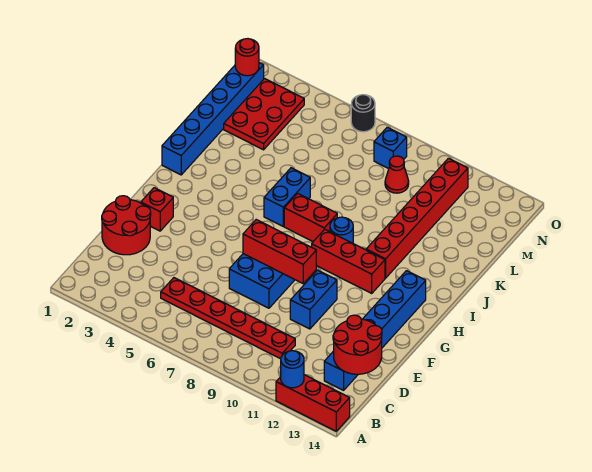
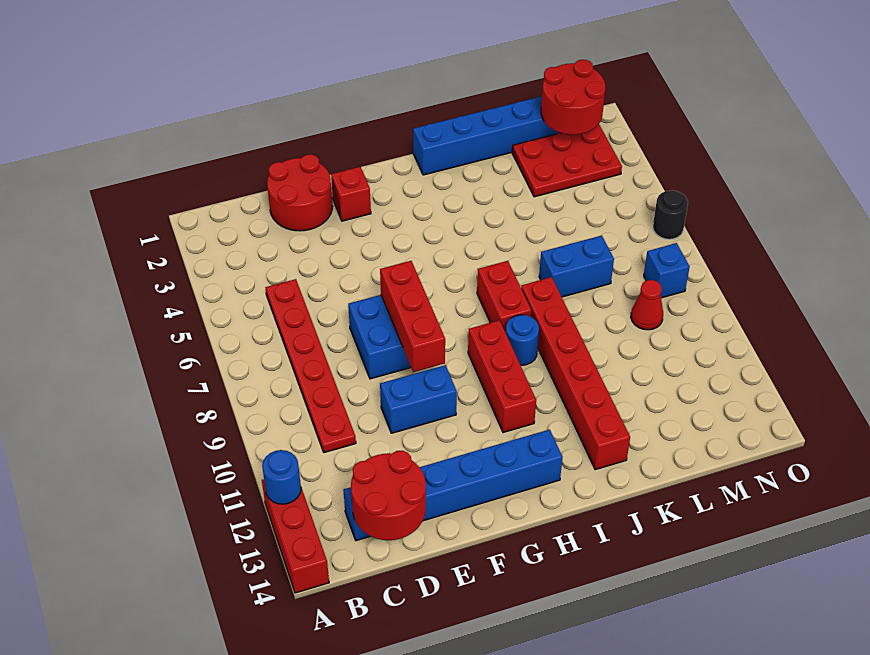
blue 1x2 brick [264,168,310,226] -> blue 1x2 brick moved to [539,236,614,297]
red 1x6 brick [366,158,468,278] -> red 1x6 brick turned to [521,277,630,470]
red 1x1 round brick [235,39,259,76] -> red 2x2 round brick [541,60,605,135]

